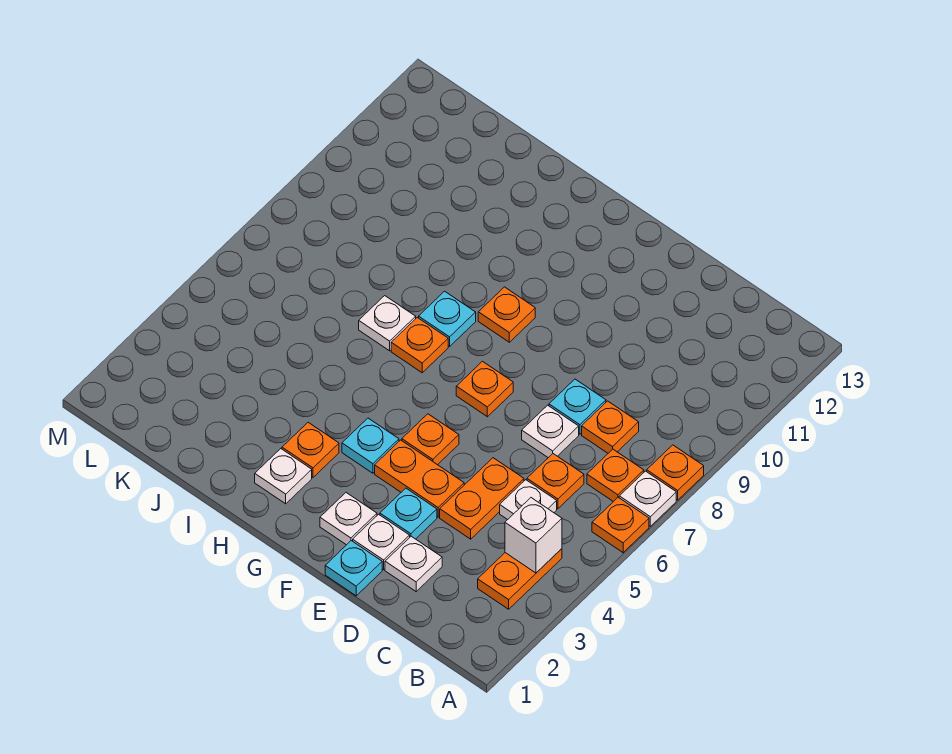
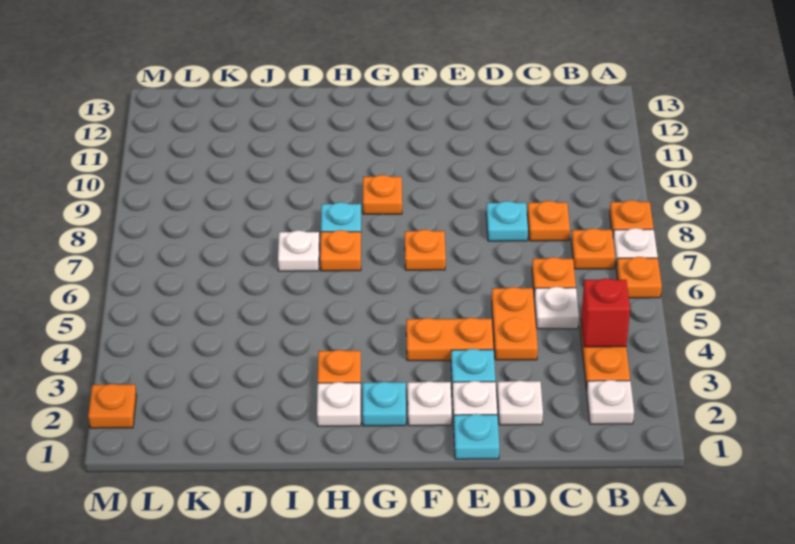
white 1x1 brick [505,498,562,573] -> red 1x1 brick [581,278,630,347]
white 1x1 plate [522,405,579,458] -> white 1x1 plate moved to [587,380,634,424]
orange 1x1 plate [402,414,459,465] -> orange 1x1 plate moved to [88,384,137,428]
cyan 1x1 plate [342,418,399,473] -> cyan 1x1 plate moved to [363,382,406,426]

